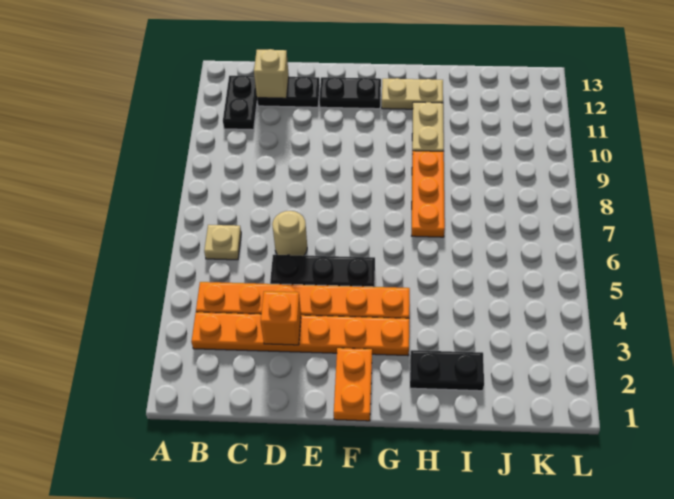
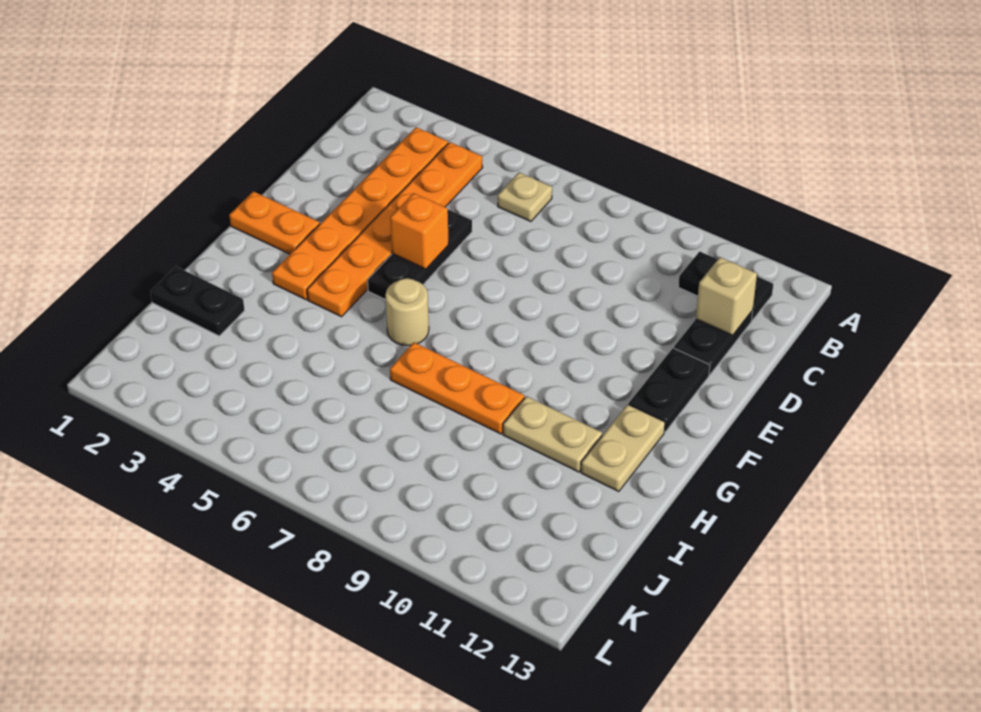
orange 1x1 brick [261,291,301,345] -> orange 1x1 brick moved to [390,193,449,269]
tan 1x1 round brick [272,211,307,256] -> tan 1x1 round brick moved to [385,278,429,346]
black 1x2 plate [410,350,484,391] -> black 1x2 plate turned to [150,267,244,336]

